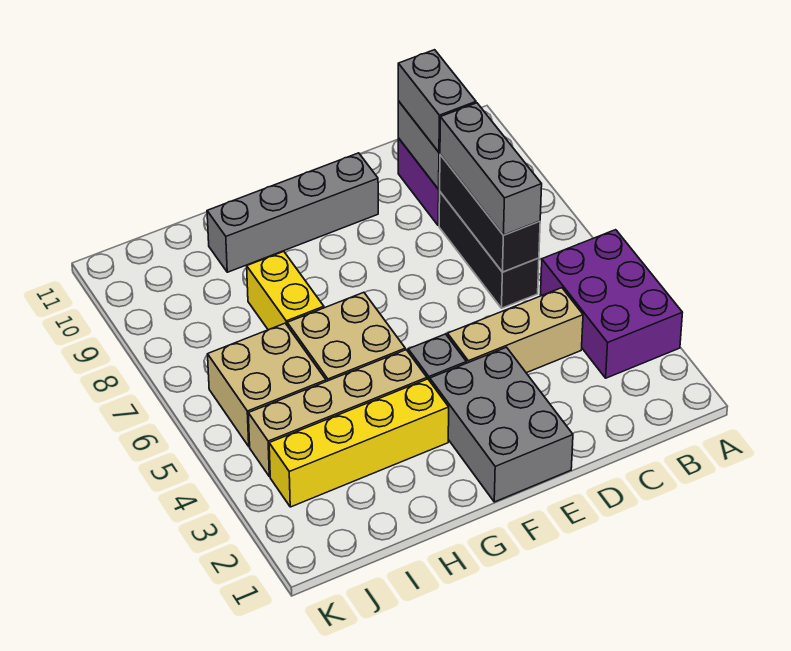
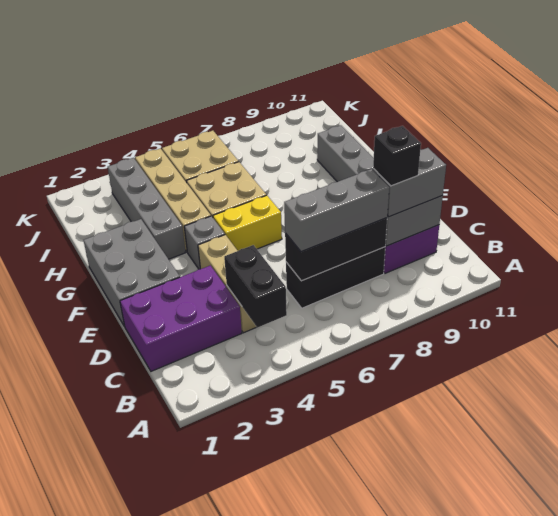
purple 2x3 brick [541,230,683,378] -> purple 2x3 brick moved to [120,265,242,371]
none -> black 1x2 brick [224,245,287,328]
none -> black 1x1 brick [373,126,421,186]
grey 2x3 brick [430,347,573,502] -> grey 2x3 brick turned to [84,219,180,326]
yellow 1x4 brick [269,379,449,507] -> grey 1x4 brick [108,158,186,259]
yellow 1x2 brick [247,252,324,330] -> yellow 1x2 brick moved to [213,195,282,251]

